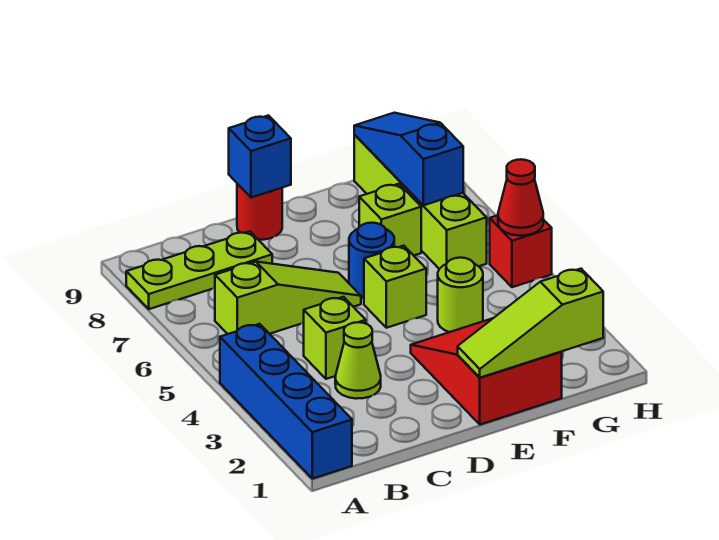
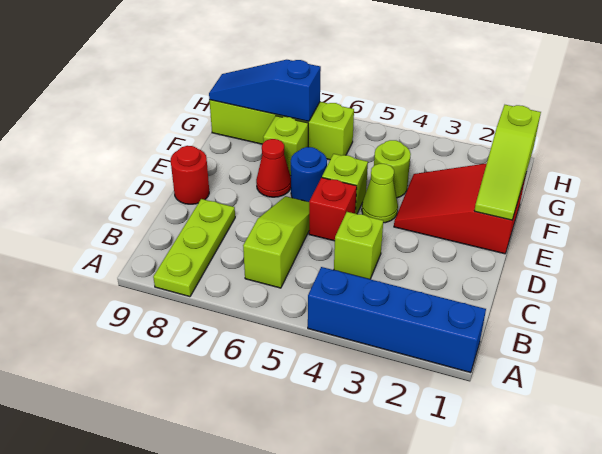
lime 1x1 cone [335,322,381,399] -> lime 1x1 cone moved to [362,164,398,223]
blue 1x1 brick [229,115,291,198] -> none
red 1x1 brick [490,215,552,287] -> red 1x1 brick moved to [309,178,357,241]
red 1x1 cone [498,159,543,236] -> red 1x1 cone moved to [256,139,291,197]

